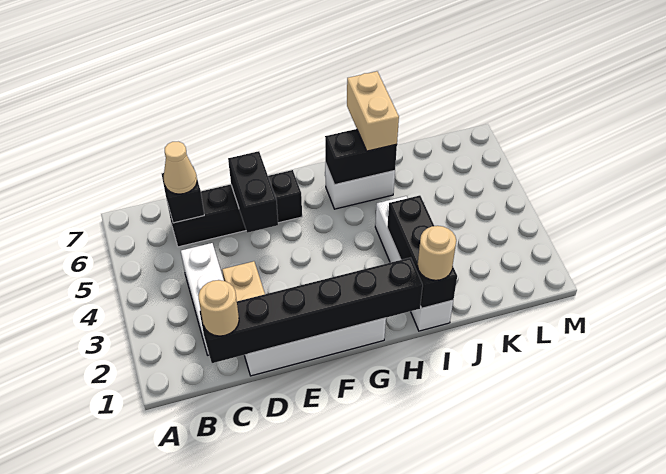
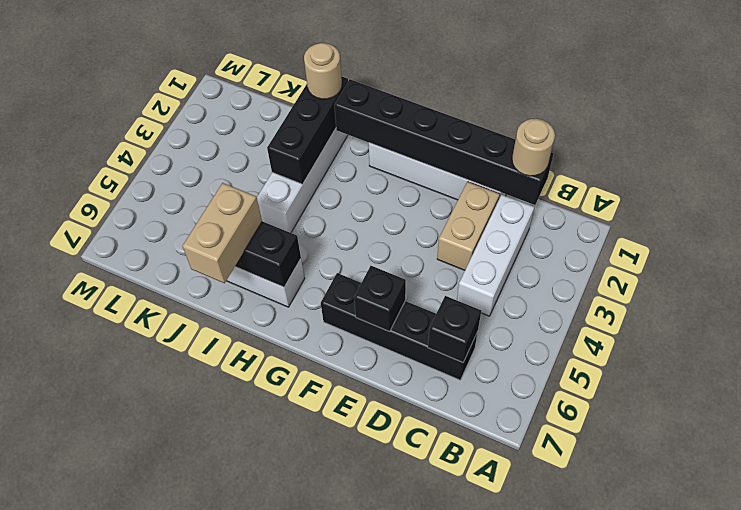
tan 1x1 cone [164,142,197,194] -> none
black 1x2 brick [228,151,278,233] -> black 1x1 brick [354,266,406,332]

